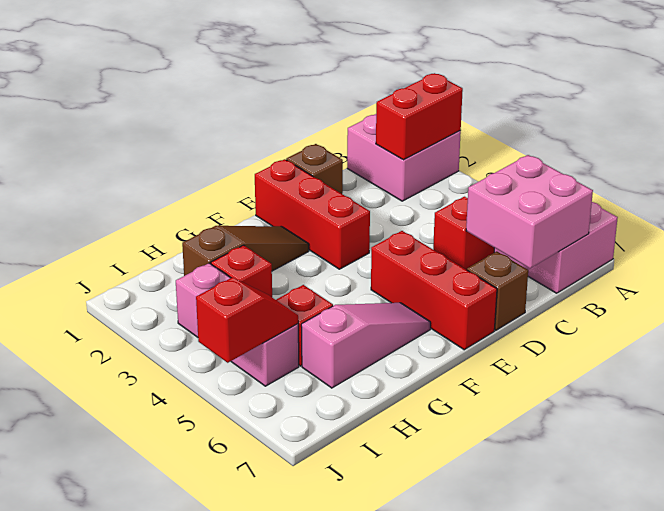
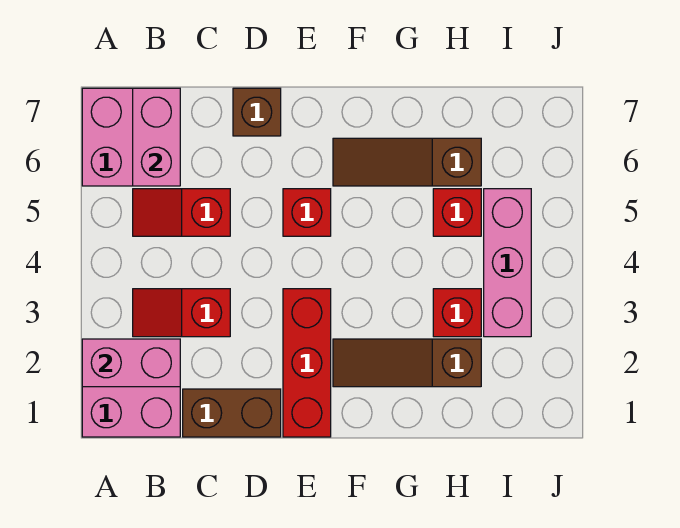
red 1x2 brick [376,73,463,160] -> pink 1x2 brick [82,339,180,387]
pink 2x2 brick [466,155,593,268] -> pink 1x2 brick [133,88,180,186]
brown 1x1 brick [286,144,343,194] -> brown 1x2 brick [183,389,281,437]
red 1x3 brick [371,231,497,350] -> red 1x1 brick [283,189,331,236]
pink 1x3 slope [301,303,430,388] -> brown 1x3 slope [333,138,481,186]
red 1x2 slope [196,277,298,363] -> red 1x2 slope moved to [133,289,230,337]

